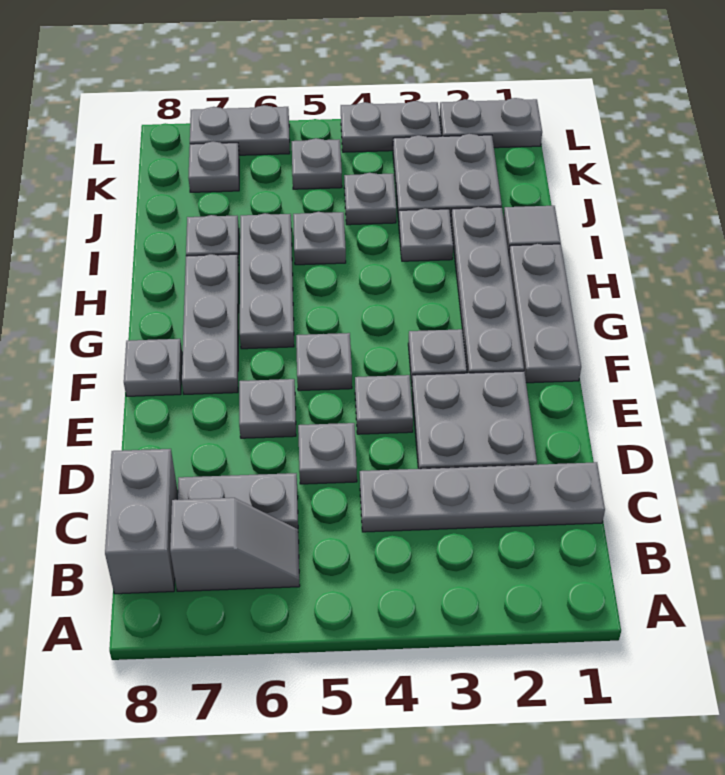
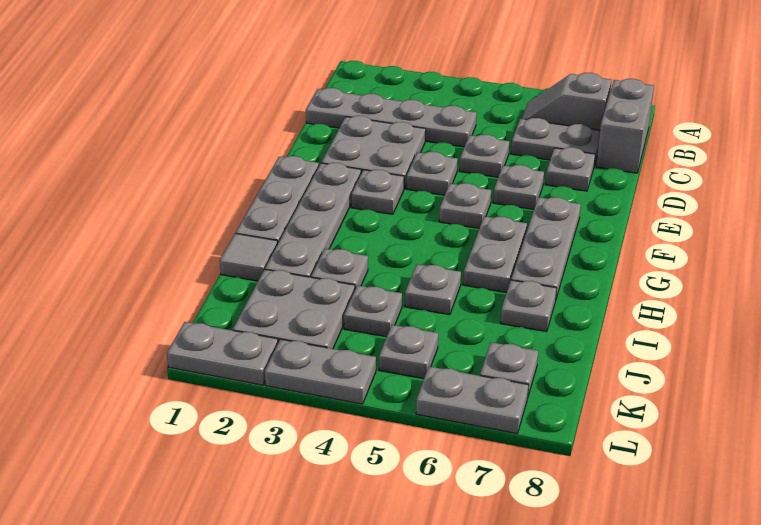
grey 1x1 plate [124,339,182,396] -> grey 1x1 plate moved to [546,147,595,191]
grey 1x3 plate [240,213,294,349] -> grey 1x2 plate [463,216,527,293]

